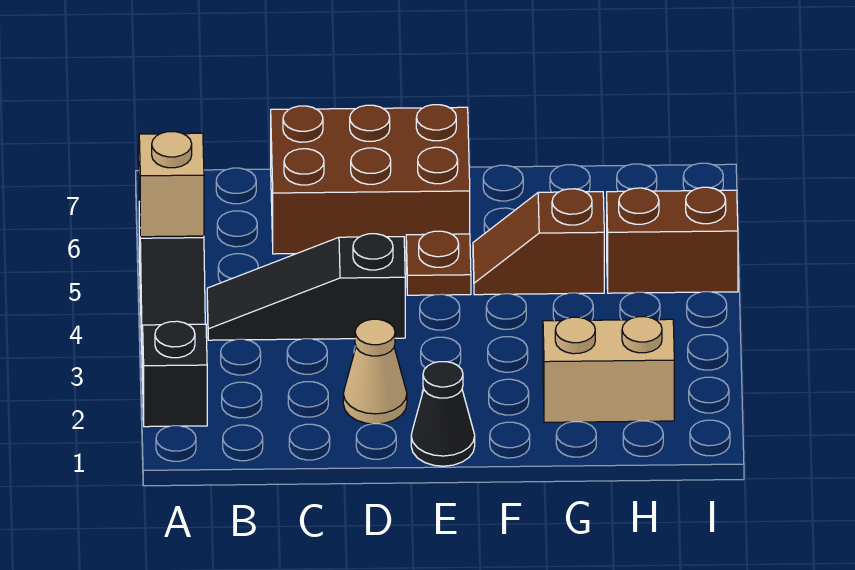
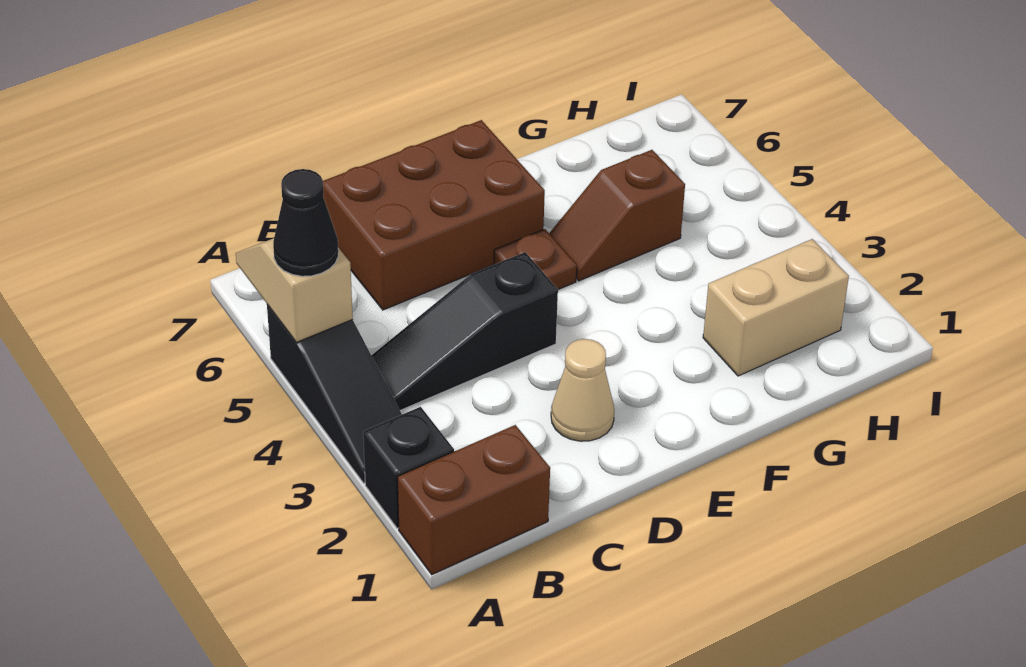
black 1x1 cone [411,362,475,466] -> black 1x1 cone moved to [273,169,338,276]
brown 1x2 brick [607,187,738,293] -> brown 1x2 brick moved to [397,425,550,574]

